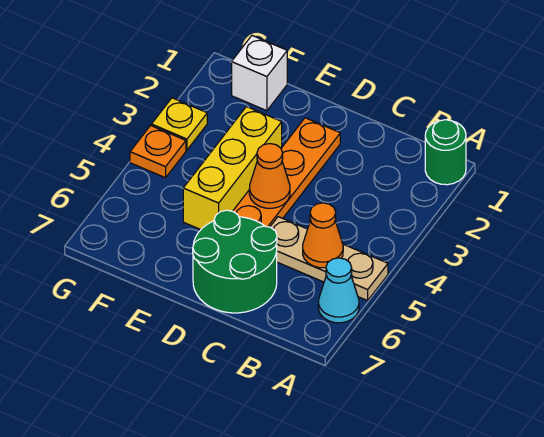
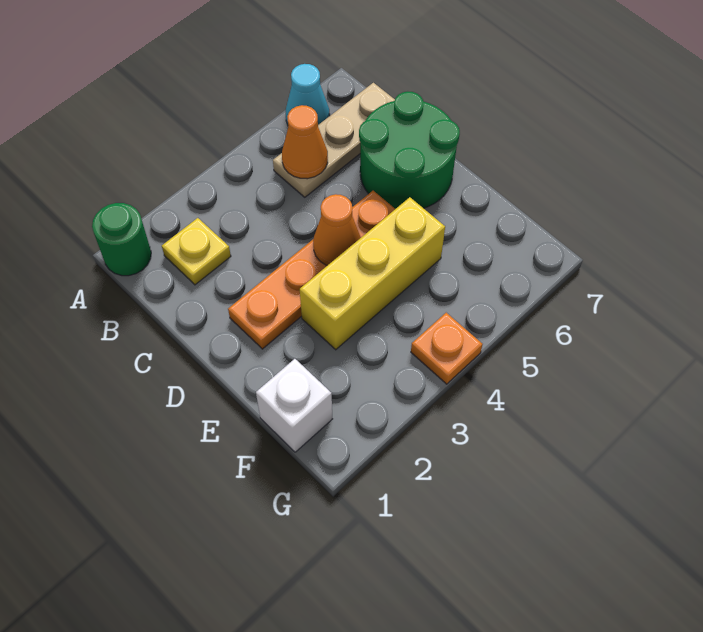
tan 1x3 plate [270,217,388,301] -> tan 1x3 plate turned to [273,83,395,197]
yellow 1x1 plate [152,98,207,150] -> yellow 1x1 plate moved to [162,218,231,285]

